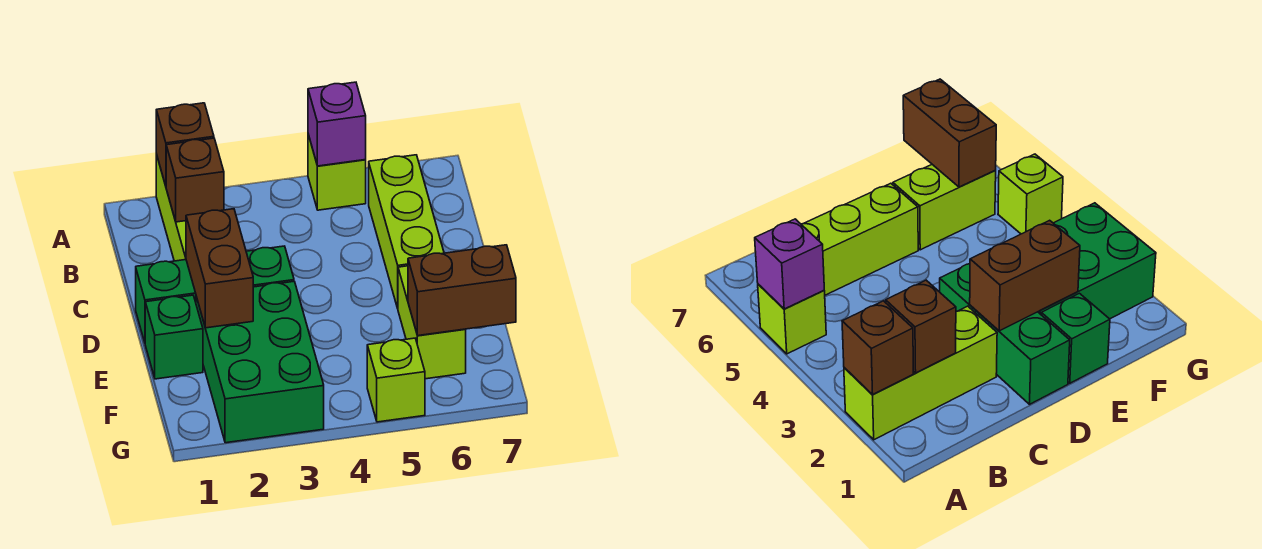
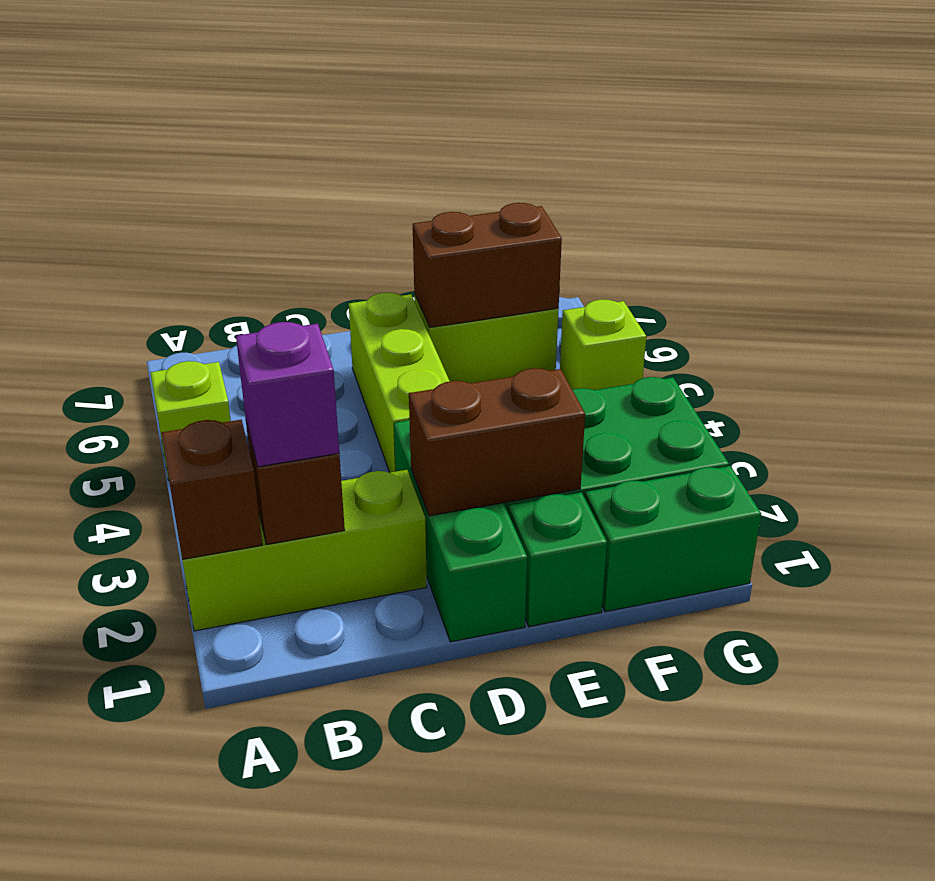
purple 1x1 brick [308,82,366,166] -> purple 1x1 brick moved to [236,322,339,467]
lime 1x3 brick [369,155,444,308] -> lime 1x3 brick turned to [349,293,450,472]
none -> green 1x2 brick [585,466,761,612]
brown 1x2 brick [408,245,516,336] -> brown 1x2 brick turned to [413,203,562,327]

